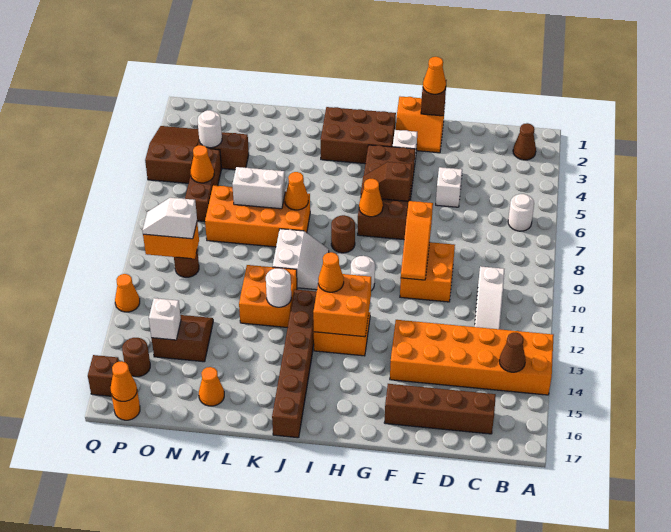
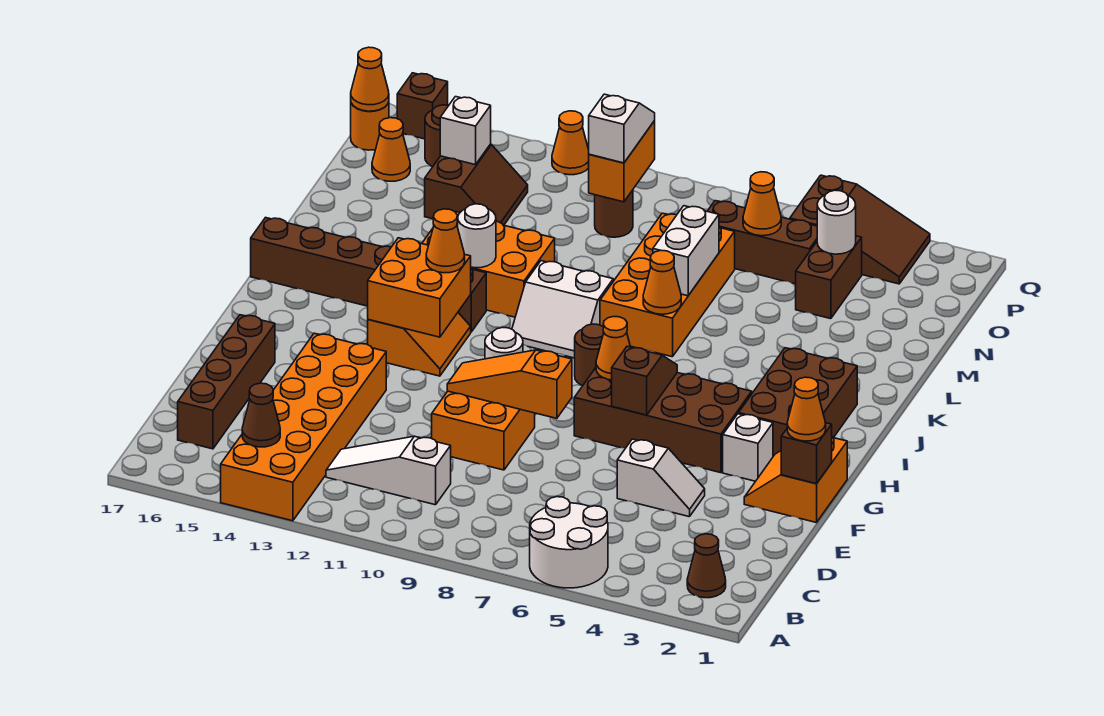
white 1x1 round brick [508,194,534,231] -> white 2x2 round brick [530,497,608,588]
orange 2x2 brick [239,265,297,328] -> orange 2x3 brick [422,212,555,317]
orange 1x1 cone [199,367,224,406] -> orange 1x1 cone moved to [372,118,410,181]

